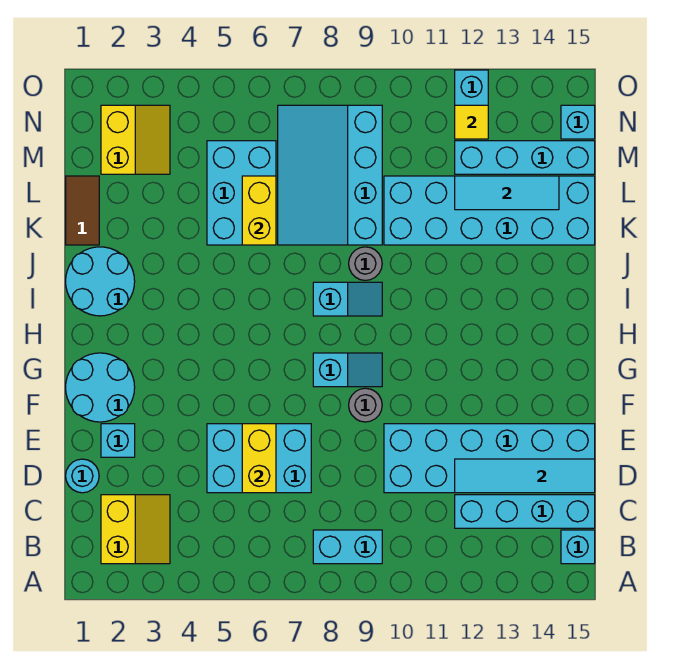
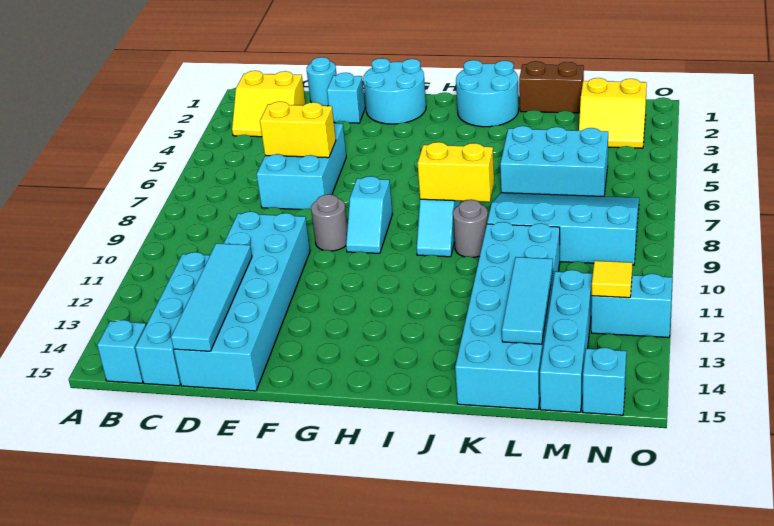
cyan 1x2 brick [313,530,382,564] -> none
brown 1x2 tile [66,176,99,245] -> brown 1x2 brick [519,61,584,113]
yellow 1x2 brick [242,176,276,245] -> yellow 1x2 brick moved to [418,142,494,202]

